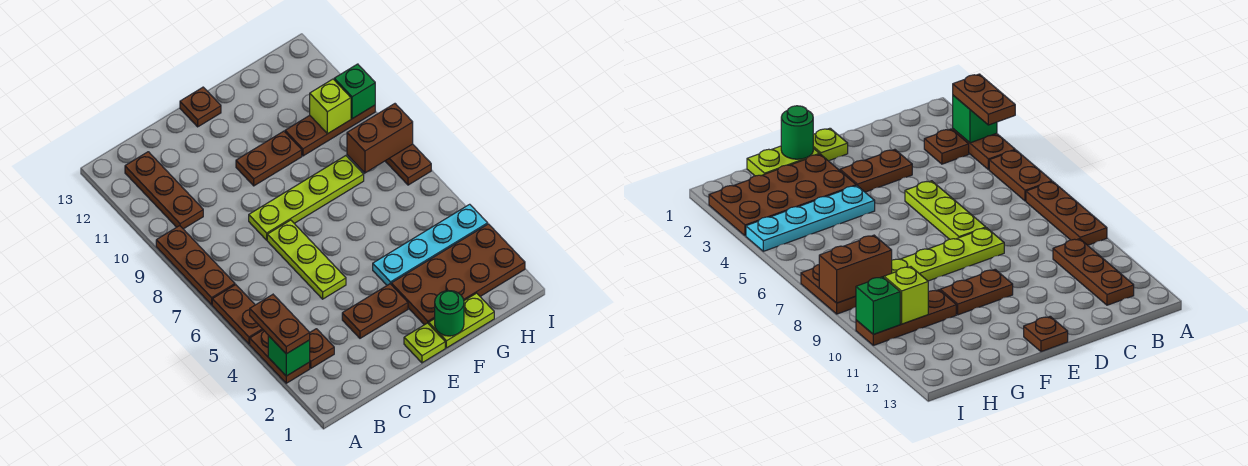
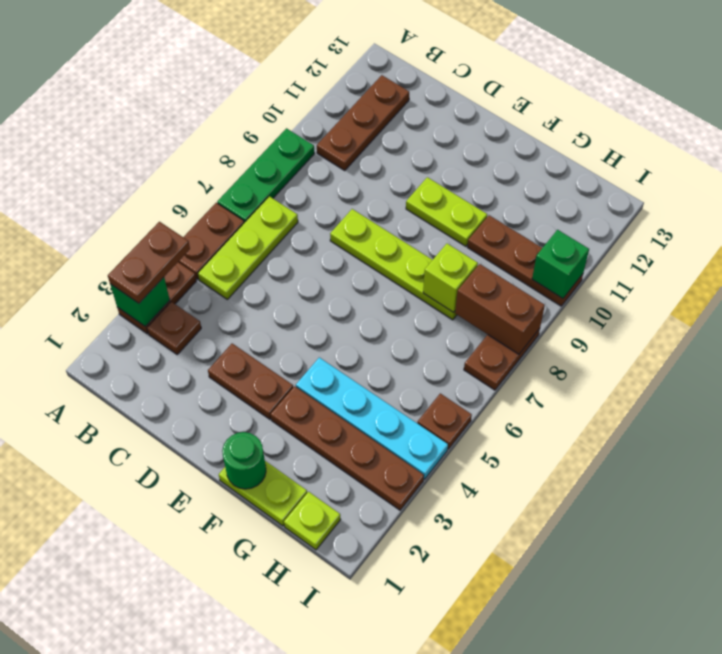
brown 1x3 plate [156,226,235,305] -> green 1x3 plate [217,128,315,223]
lime 1x3 plate [267,220,346,299] -> lime 1x3 plate moved to [198,196,298,299]
lime 1x1 plate [404,323,445,363] -> lime 1x1 plate moved to [284,492,341,550]
brown 1x2 plate [236,131,302,186] -> lime 1x2 plate [406,177,487,246]
brown 1x1 plate [180,87,221,127] -> brown 1x1 plate moved to [417,393,472,449]
brown 2x4 plate [391,224,525,325] -> brown 1x4 plate [271,386,424,510]
lime 1x1 brick [310,79,351,134] -> lime 1x1 brick moved to [423,244,478,312]

